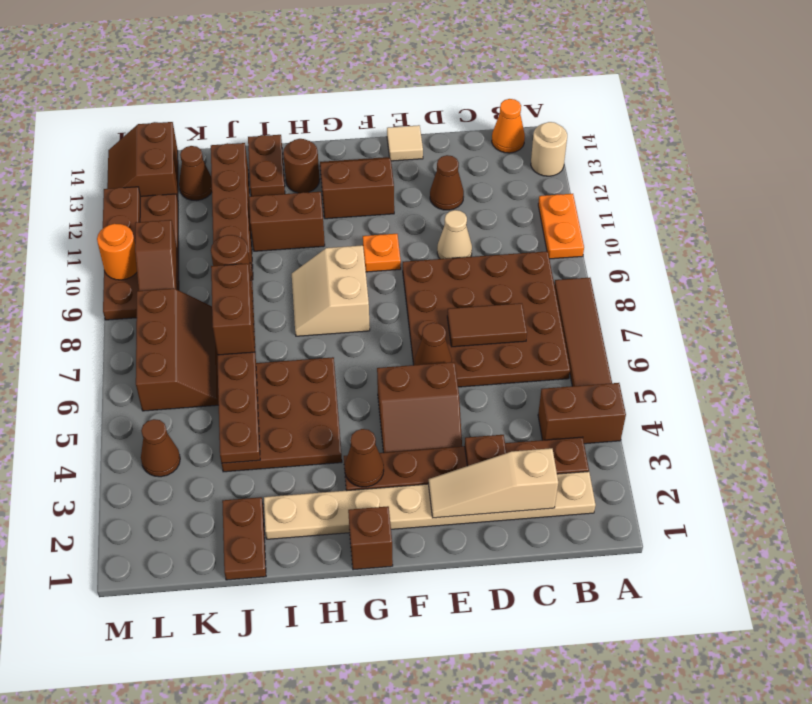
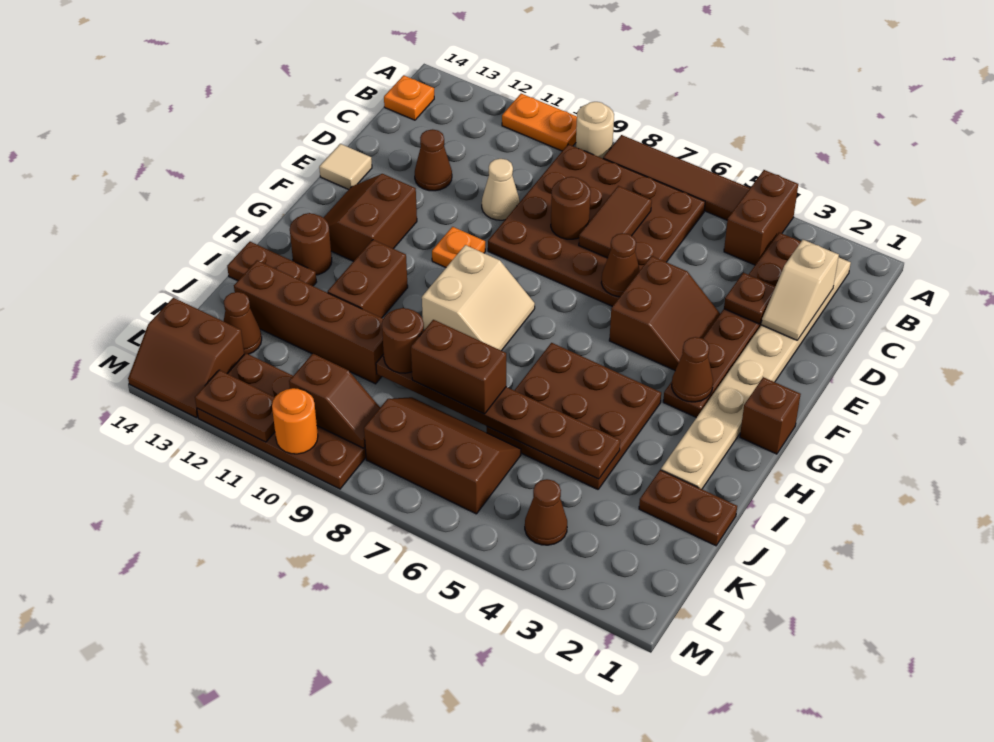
tan 1x1 round brick [531,122,567,176] -> tan 1x1 round brick moved to [576,102,614,158]
orange 1x1 cone [492,99,525,153] -> orange 1x1 plate [384,75,434,120]
tan 1x3 slope [428,448,558,518] -> tan 1x2 slope [761,240,839,340]
none -> brown 1x1 round brick [551,177,591,239]
tan 2x2 slope [292,245,370,336] -> tan 2x2 slope turned to [422,245,535,351]

